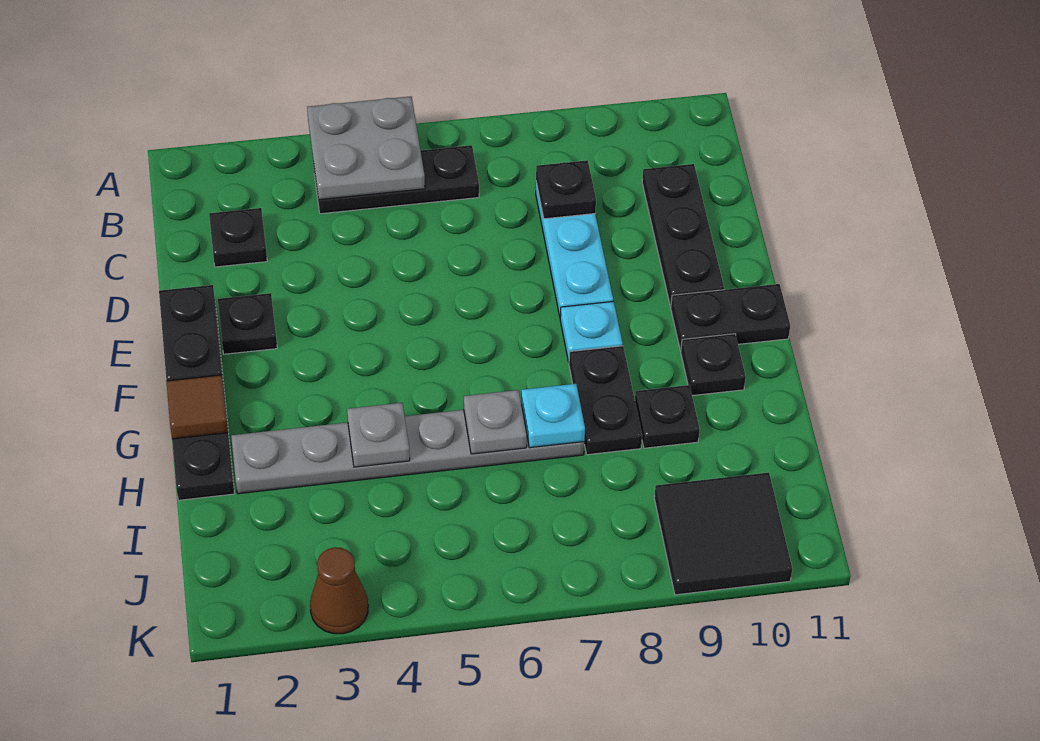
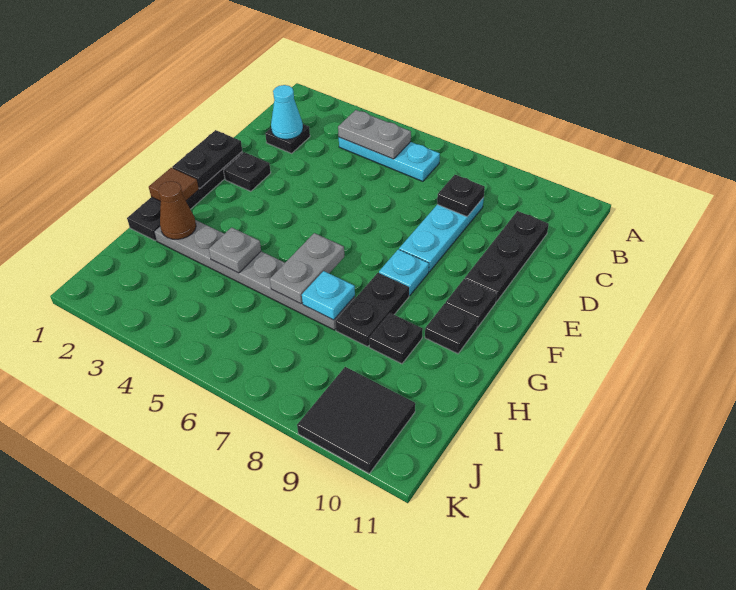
grey 2x2 plate [307,96,425,200] -> grey 1x2 plate [338,110,411,159]
black 1x3 plate [314,145,479,214] -> cyan 1x3 plate [339,137,440,181]
none -> cyan 1x1 cone [271,85,303,139]
black 1x2 plate [671,284,790,351] -> black 1x1 plate [445,279,497,327]
grey 1x1 plate [464,390,527,454] -> grey 1x2 plate [270,233,344,304]
brown 1x1 cone [310,547,368,634] -> brown 1x1 cone moved to [158,181,196,239]

